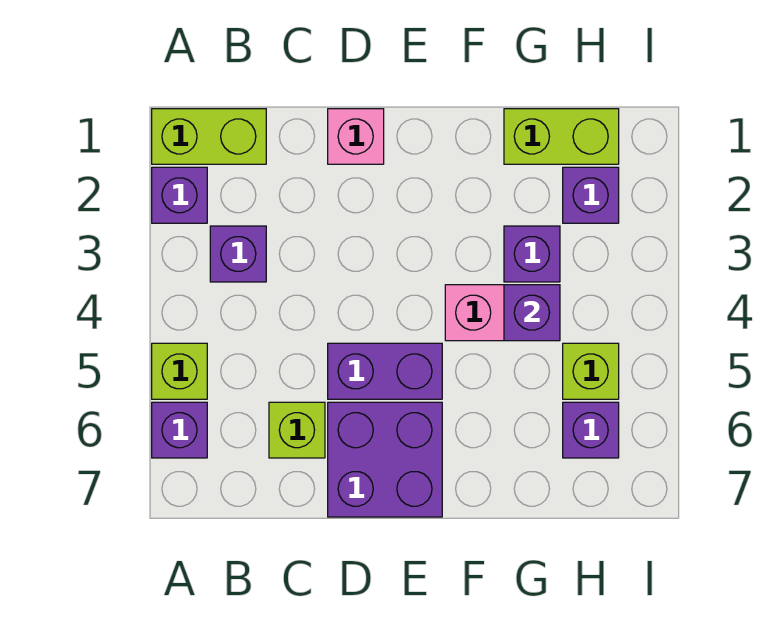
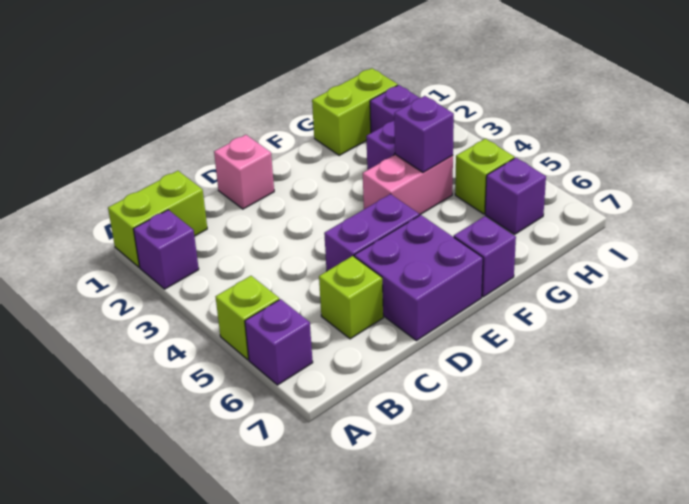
purple 1x1 brick [210,226,266,282] -> purple 1x1 brick moved to [454,216,516,297]

